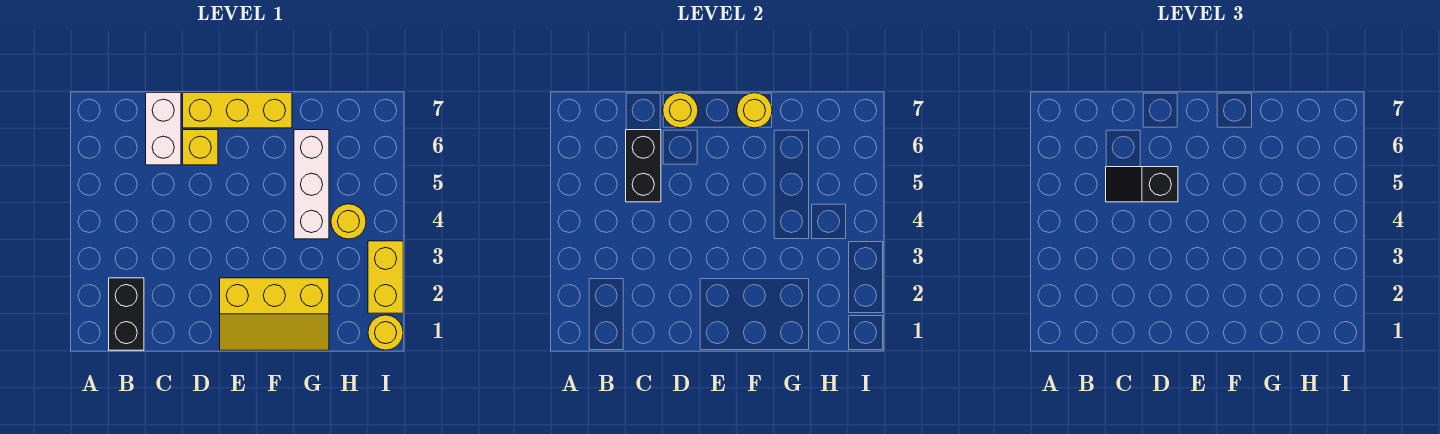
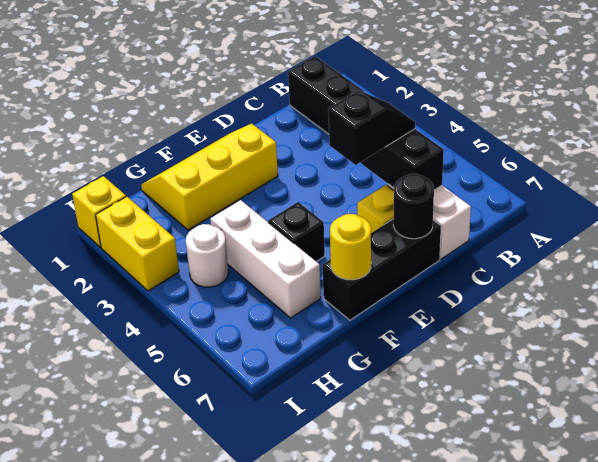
yellow 1x3 brick [183,93,292,128] -> black 1x3 brick [322,219,441,320]
yellow 1x1 round brick [663,93,698,128] -> black 1x1 round brick [393,174,434,239]
none -> black 1x1 brick [268,202,325,262]
yellow 1x1 round brick [331,204,366,239] -> white 1x1 round brick [186,224,228,287]
yellow 1x1 round brick [368,315,403,350] -> yellow 1x1 brick [72,176,126,247]

